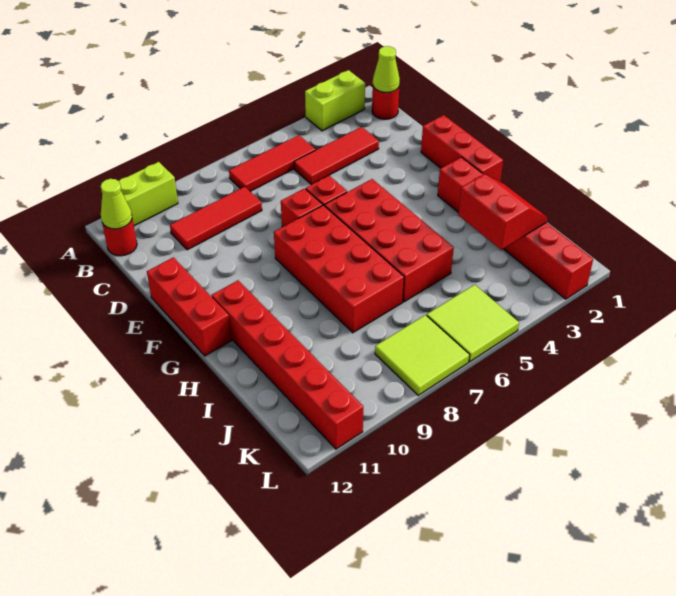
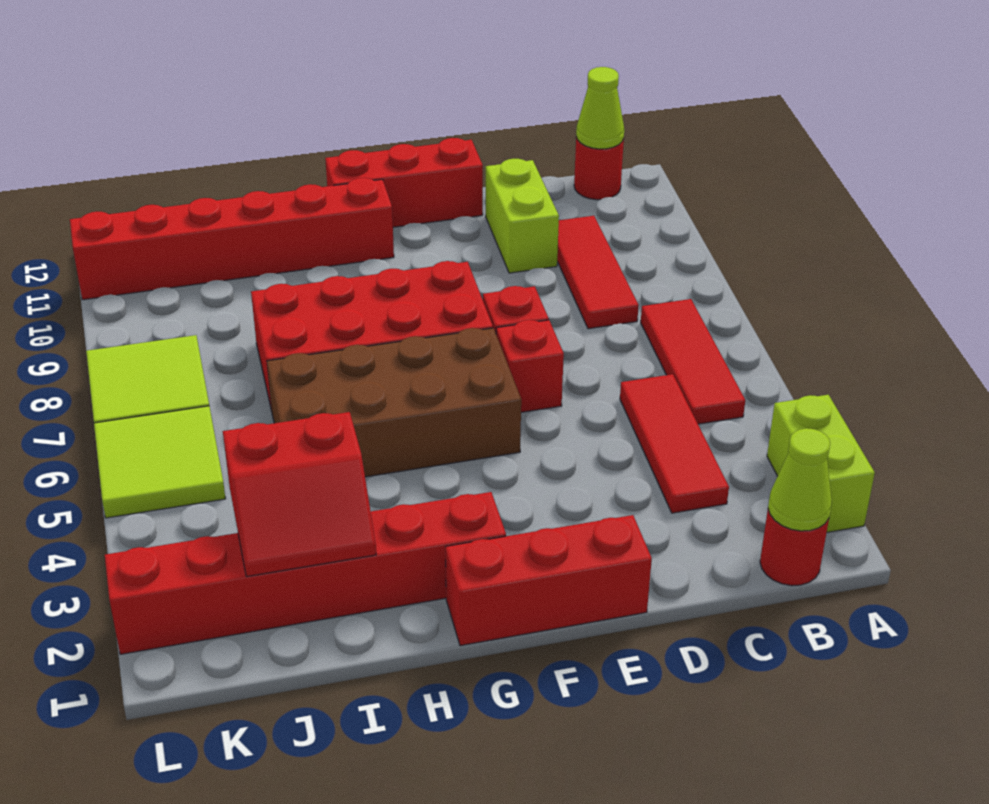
lime 1x2 brick [119,162,178,226] -> lime 1x2 brick moved to [486,159,559,273]
red 2x4 brick [325,179,454,302] -> brown 2x4 brick [267,328,521,477]

